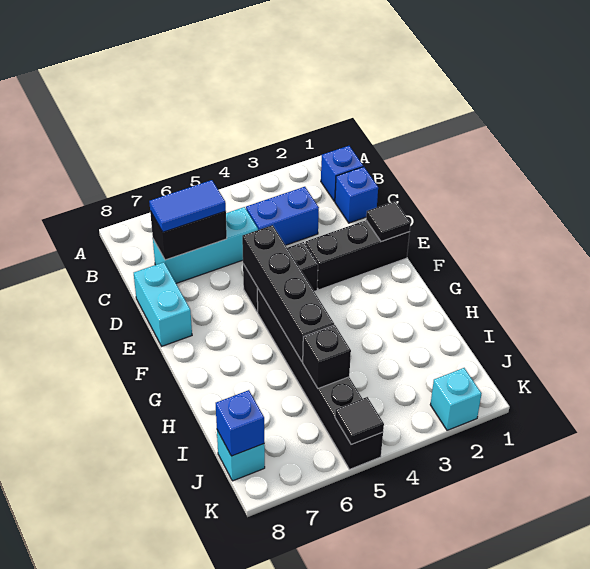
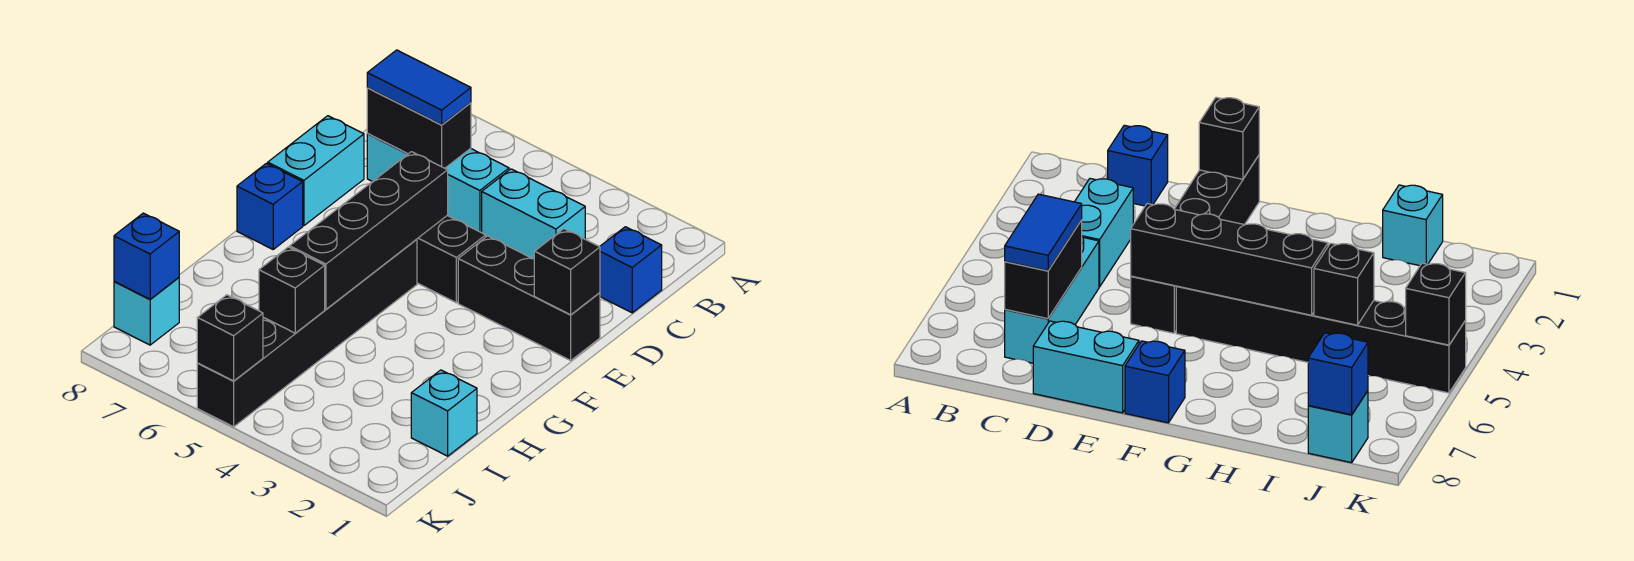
blue 1x1 brick [321,146,363,201] -> blue 1x1 brick moved to [237,163,303,249]
blue 1x2 brick [246,187,319,245] -> cyan 1x2 brick [482,169,585,259]
black 1x1 tile [366,201,410,242] -> black 1x1 brick [534,229,600,315]
cyan 1x1 brick [430,368,482,430] -> cyan 1x1 brick moved to [411,370,477,456]
black 1x1 tile [335,397,384,445] -> black 1x1 brick [197,295,263,381]

